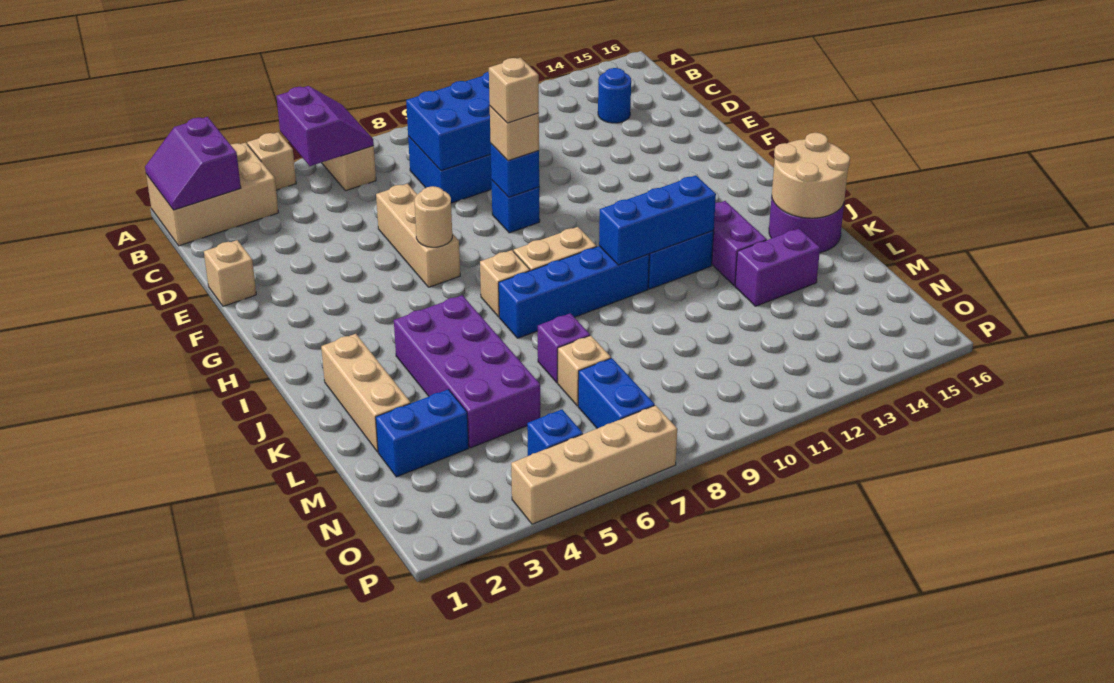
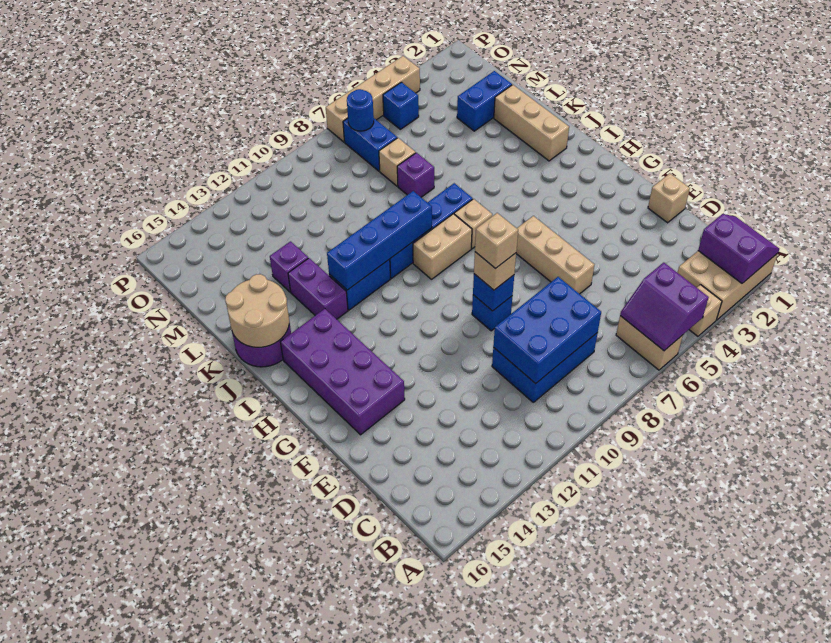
blue 1x1 round brick [598,68,631,123] -> blue 1x1 round brick moved to [347,89,374,131]
tan 1x1 round brick [415,186,452,247] -> none
purple 2x4 brick [394,295,540,448] -> purple 2x4 brick moved to [280,309,405,435]
blue 1x3 brick [599,175,716,265] -> blue 1x4 brick [327,191,432,290]
purple 1x2 brick [735,228,820,306] -> purple 1x1 brick [270,241,308,292]

